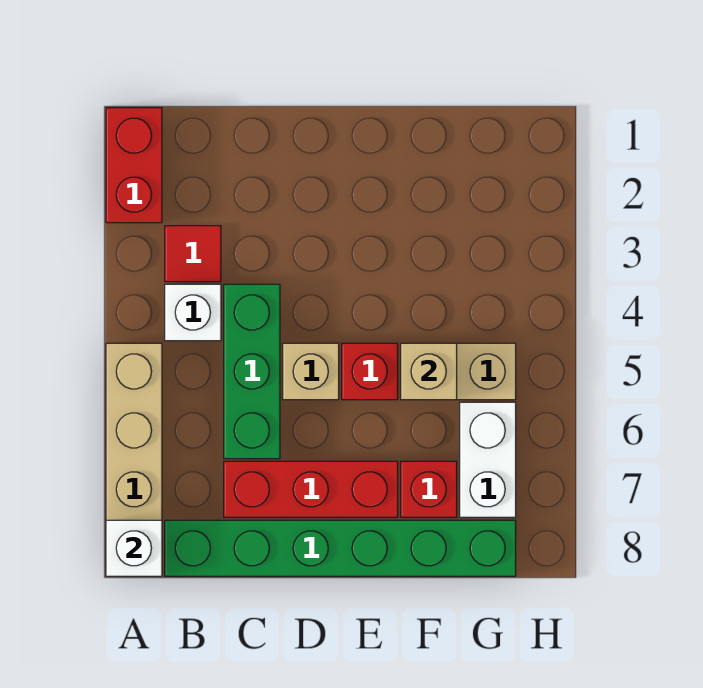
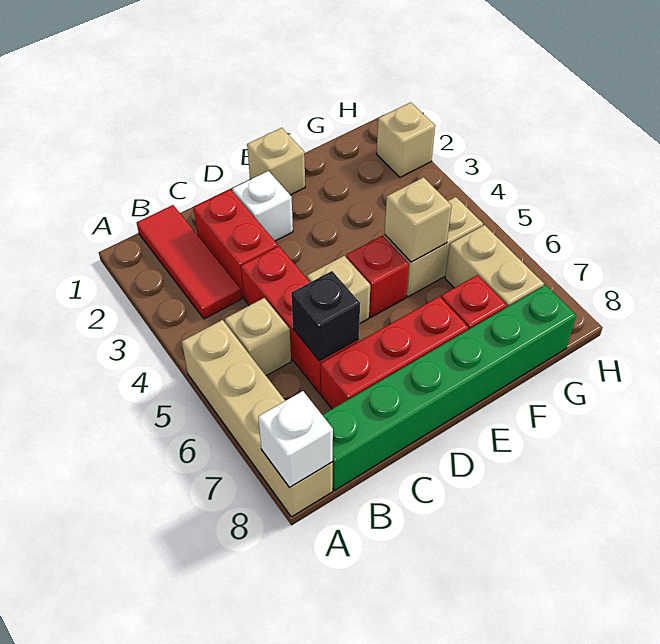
red 1x2 brick [106,108,162,223] -> red 1x2 brick moved to [193,189,278,298]
red 1x1 tile [165,226,221,282] -> red 1x3 tile [137,205,241,319]
white 1x1 brick [165,284,221,341] -> white 1x1 brick moved to [232,171,293,241]
none -> tan 1x1 brick [225,298,291,376]
green 1x3 brick [224,284,280,459] -> red 1x3 brick [241,246,359,394]
none -> black 1x1 brick [291,271,360,361]
none -> tan 1x1 brick [247,128,305,195]
white 1x2 brick [460,402,516,517] -> tan 1x2 brick [445,225,544,307]
none -> tan 1x1 brick [377,102,435,177]

